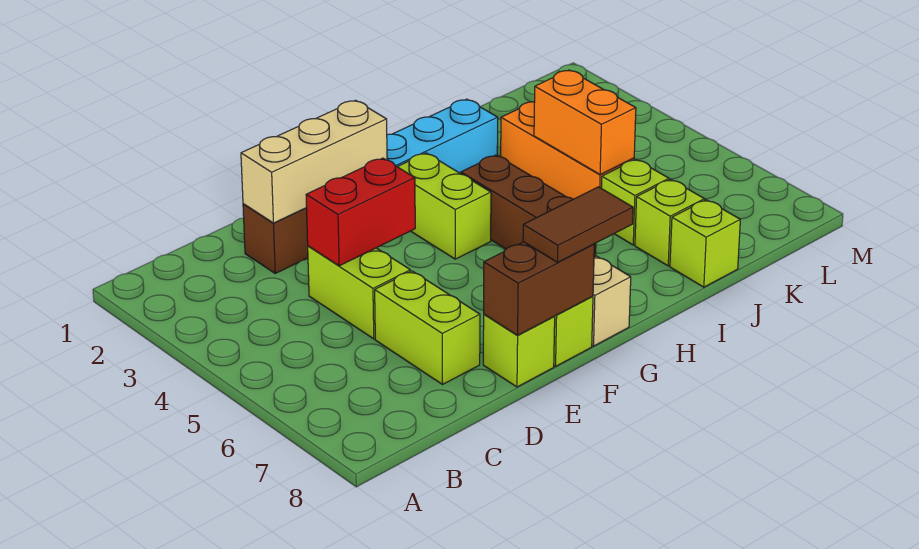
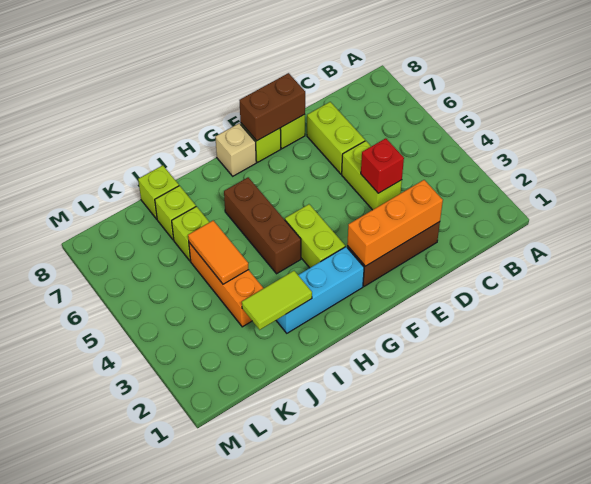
tan 1x3 brick [241,100,387,223] -> orange 1x3 brick [347,180,443,266]
red 1x2 brick [306,158,415,266] -> red 1x1 brick [361,138,404,193]
brown 1x2 tile [523,187,633,262] -> none
none -> lime 1x2 tile [242,271,312,330]
orange 1x2 brick [534,70,636,175] -> orange 1x2 tile [188,220,249,284]

